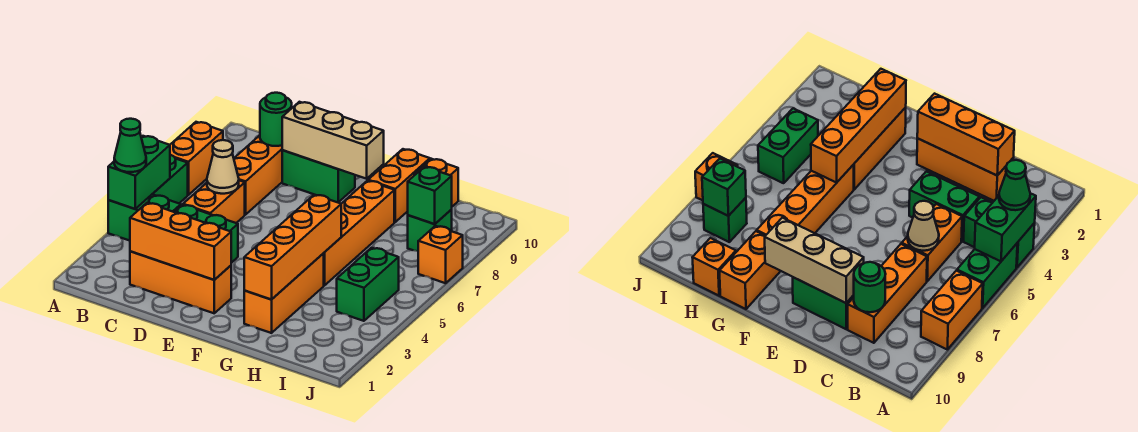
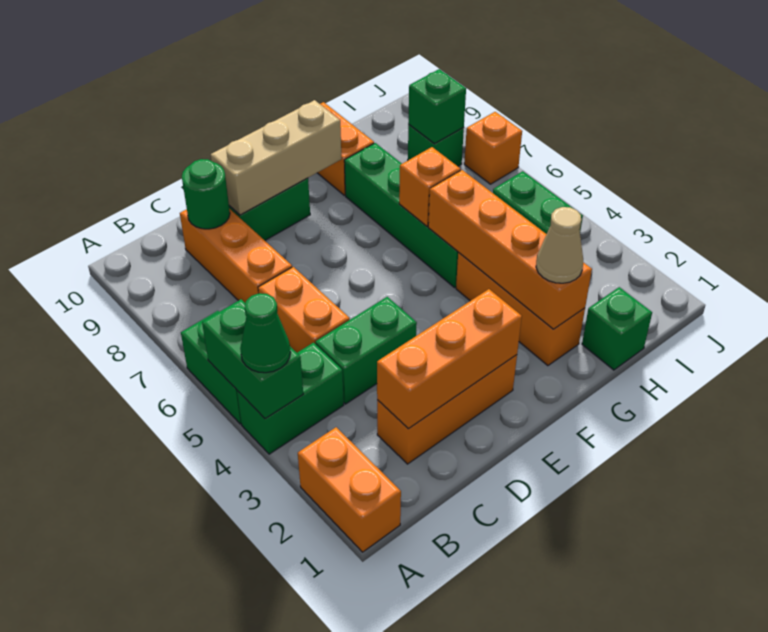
orange 1x2 brick [170,122,223,195] -> orange 1x2 brick moved to [298,427,401,552]
tan 1x1 cone [207,140,239,194] -> tan 1x1 cone moved to [536,207,583,283]
orange 1x4 brick [324,181,394,286] -> green 1x4 brick [344,143,458,287]
none -> green 1x1 brick [582,287,652,370]
orange 1x1 brick [414,159,458,207] -> orange 1x1 brick moved to [399,147,461,226]

